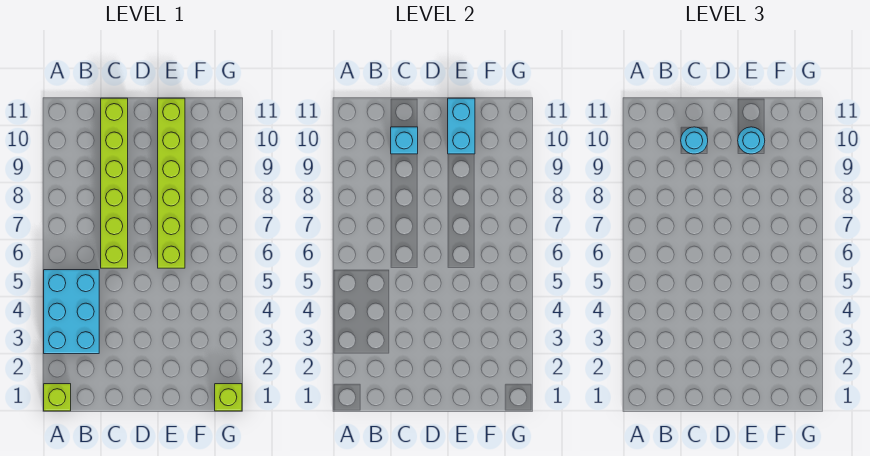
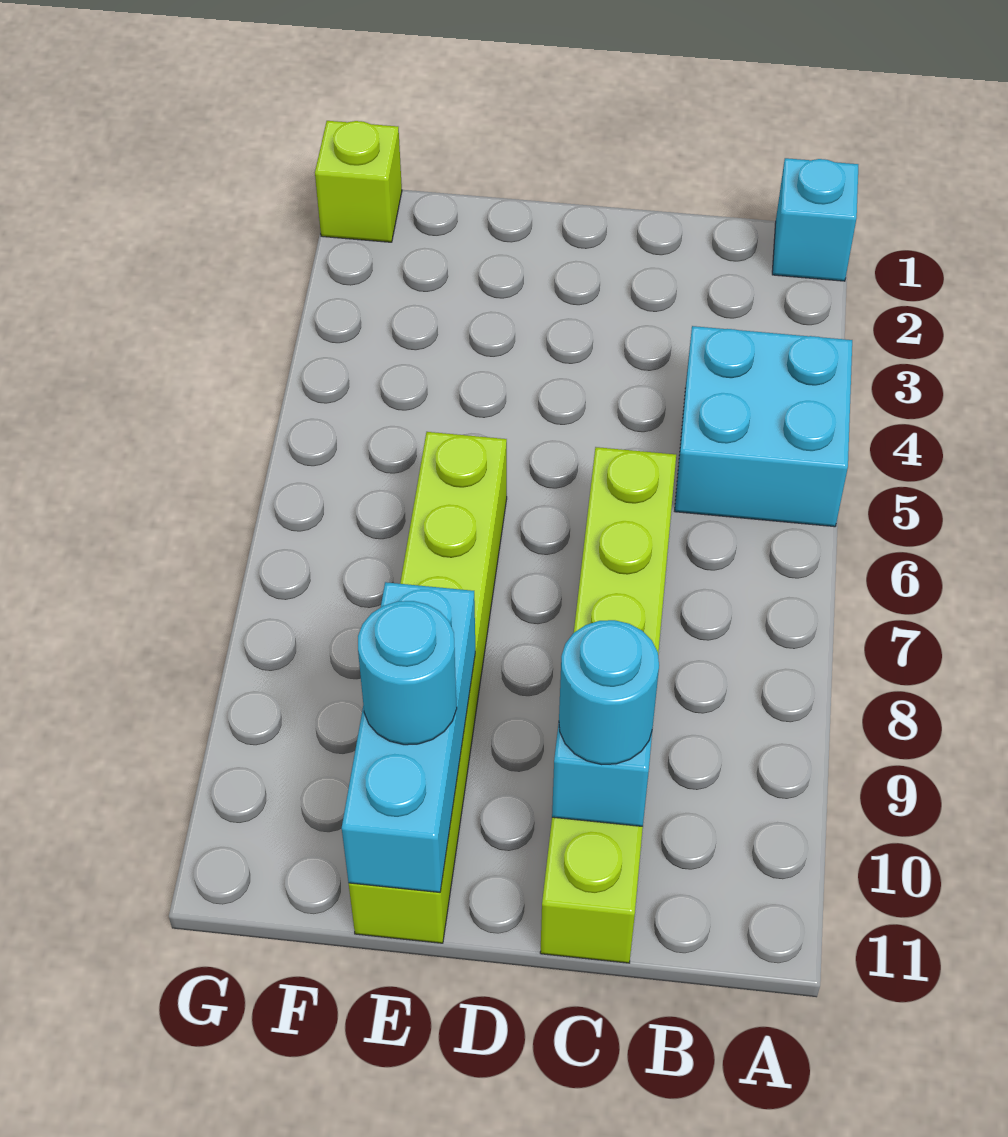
lime 1x1 brick [44,384,71,411] -> cyan 1x1 brick [772,158,858,281]
cyan 2x3 brick [44,270,99,354] -> cyan 2x2 brick [675,326,852,527]
cyan 1x2 brick [448,98,475,154] -> cyan 1x3 brick [342,582,475,892]

